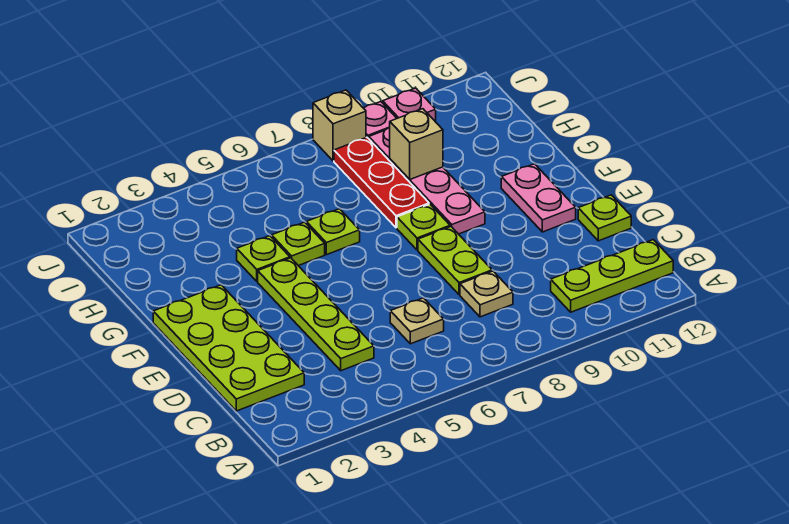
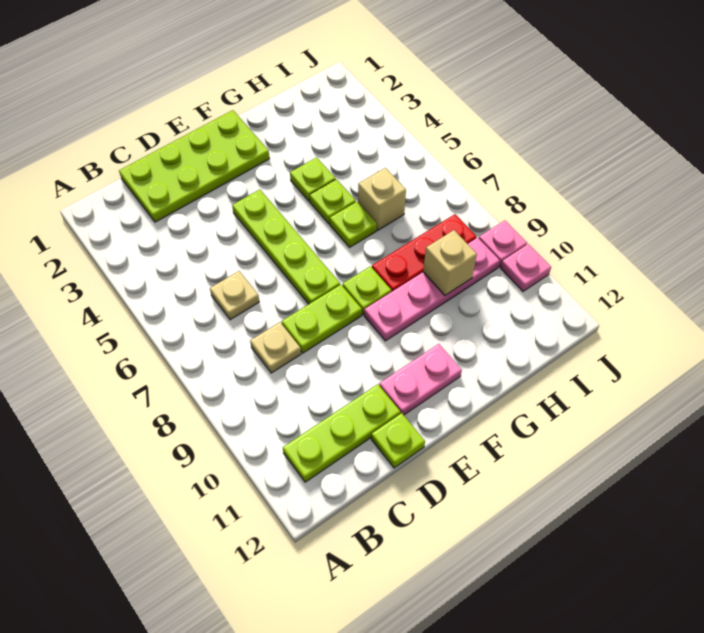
lime 1x3 plate [551,240,673,312] -> lime 1x3 plate turned to [283,384,401,482]
lime 1x4 plate [258,258,374,371] -> lime 1x4 plate turned to [232,190,340,304]
tan 1x1 brick [313,90,366,161] -> tan 1x1 brick moved to [358,168,406,230]

